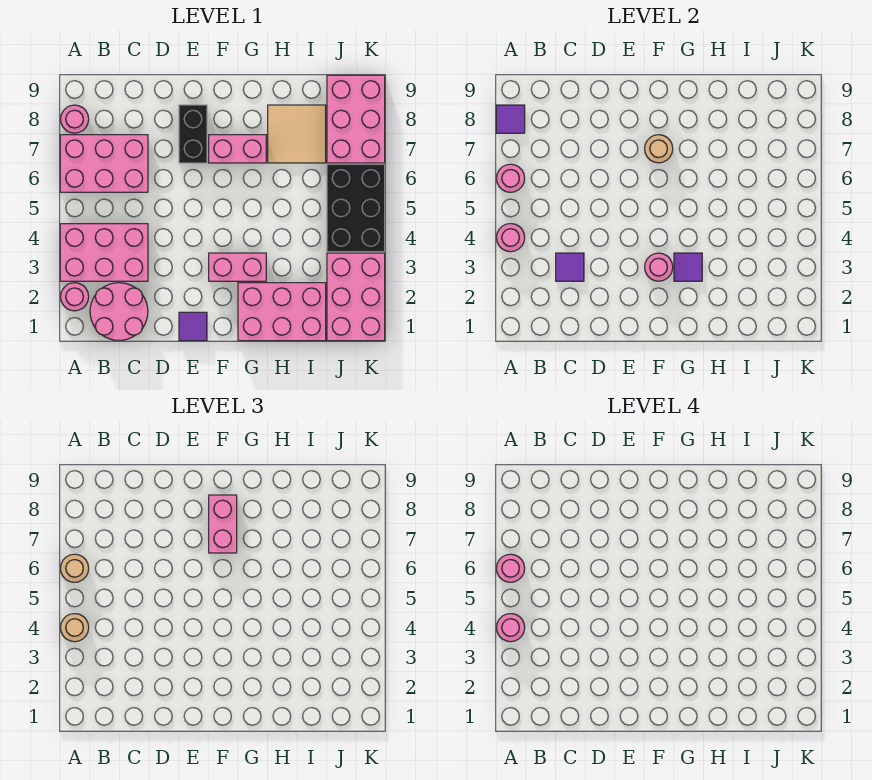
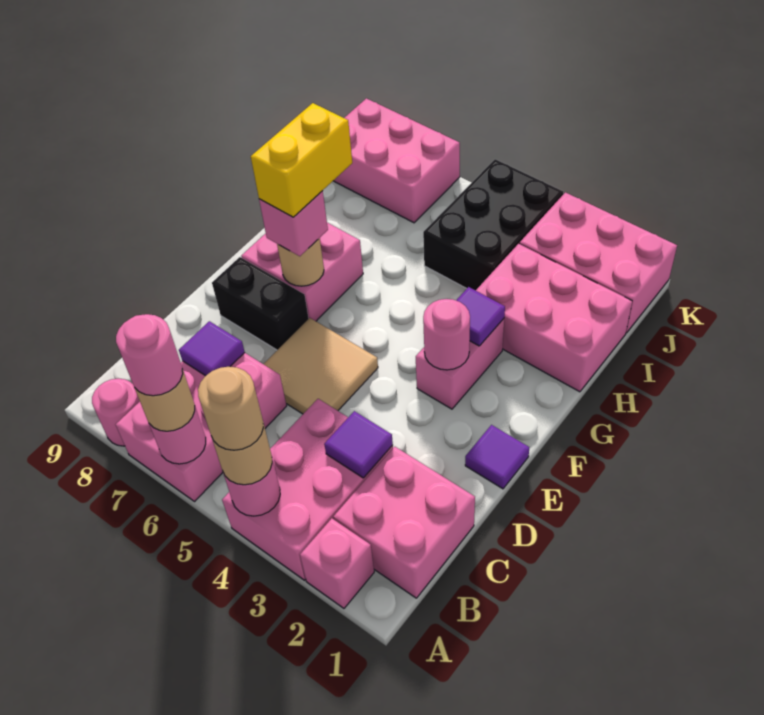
pink 1x1 round brick [61,283,89,311] -> pink 1x1 brick [300,518,374,608]
pink 1x1 round brick [497,614,525,642] -> tan 1x1 round brick [198,367,263,450]
purple 1x1 tile [496,105,525,133] -> purple 1x1 tile moved to [179,321,245,376]
pink 2x2 round brick [90,283,148,340] -> pink 2x2 brick [333,447,475,598]
pink 1x2 brick [209,135,266,163] -> pink 2x2 brick [241,223,363,321]
pink 1x2 brick [209,495,237,553] -> pink 1x1 brick [259,191,328,256]
none -> yellow 1x2 brick [251,103,352,217]
pink 2x3 brick [238,283,326,341] -> pink 2x3 brick turned to [476,244,632,392]
tan 2x2 tile [268,105,326,163] -> tan 2x2 tile moved to [264,318,378,414]
black 2x3 brick [327,164,385,252] -> black 2x3 brick turned to [423,159,563,291]

